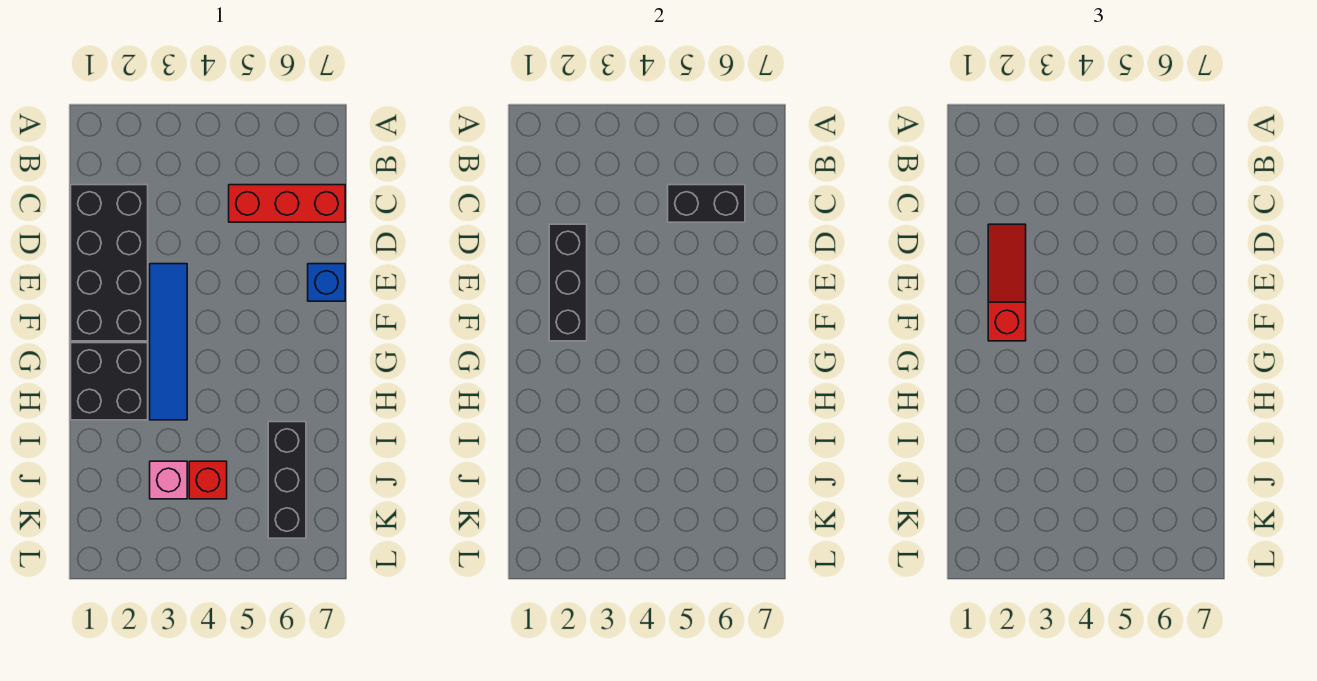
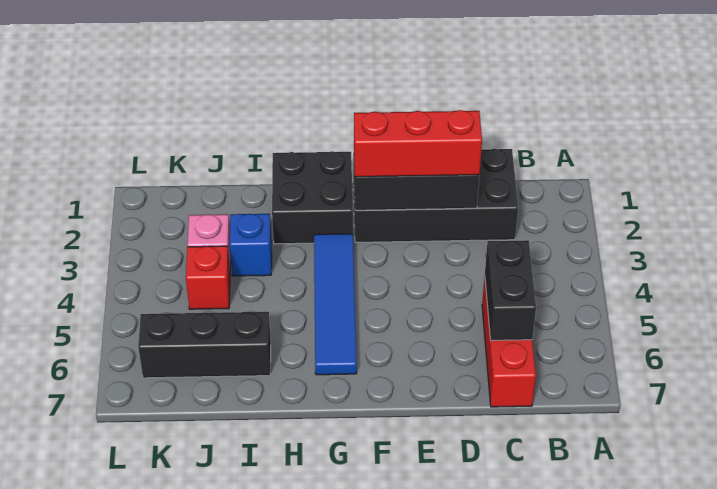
red 1x3 slope [988,224,1026,341] -> red 1x3 brick [354,110,482,177]
blue 1x4 tile [150,264,187,420] -> blue 1x4 tile turned to [314,234,357,375]
blue 1x1 brick [308,264,345,301] -> blue 1x1 brick moved to [230,214,272,276]

